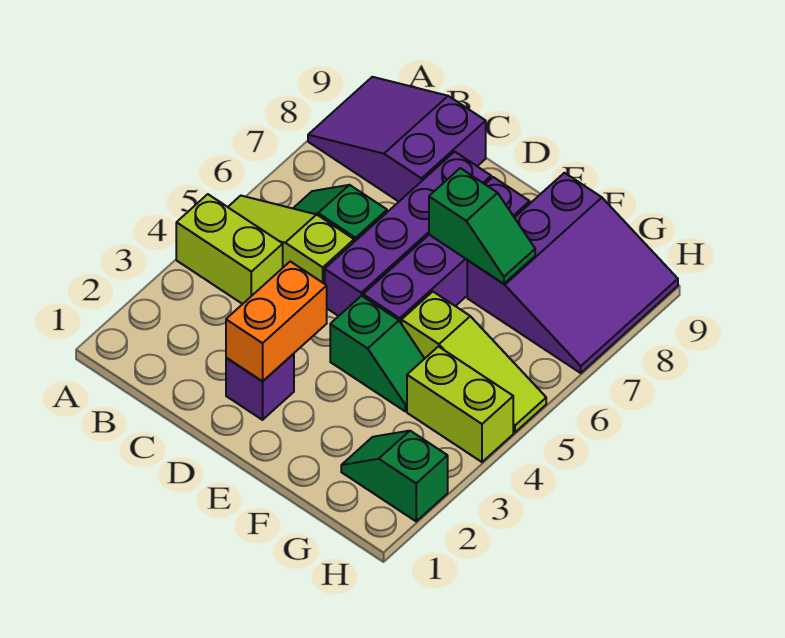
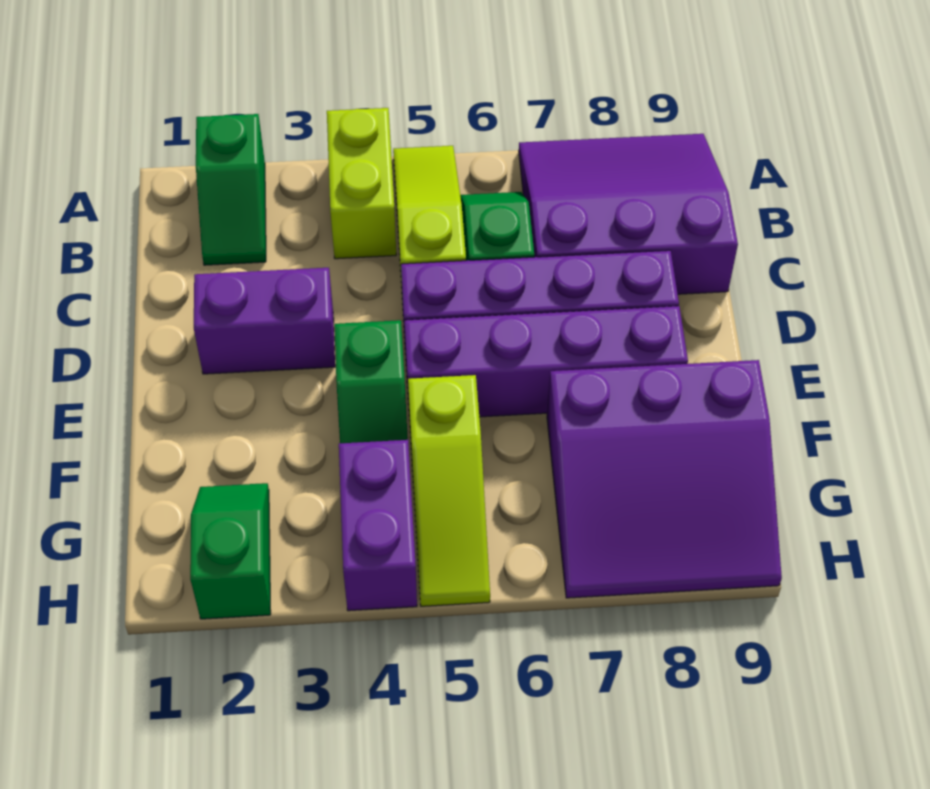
purple 2x3 slope [308,77,486,201] -> purple 3x3 slope [519,134,738,294]
purple 1x1 brick [226,354,294,420] -> purple 1x2 brick [194,268,335,374]
orange 1x2 brick [226,261,327,382] -> none
green 1x2 slope [429,168,535,284] -> green 1x2 slope moved to [196,114,266,265]
lime 1x2 brick [407,347,513,462] -> purple 1x2 brick [339,440,417,611]

